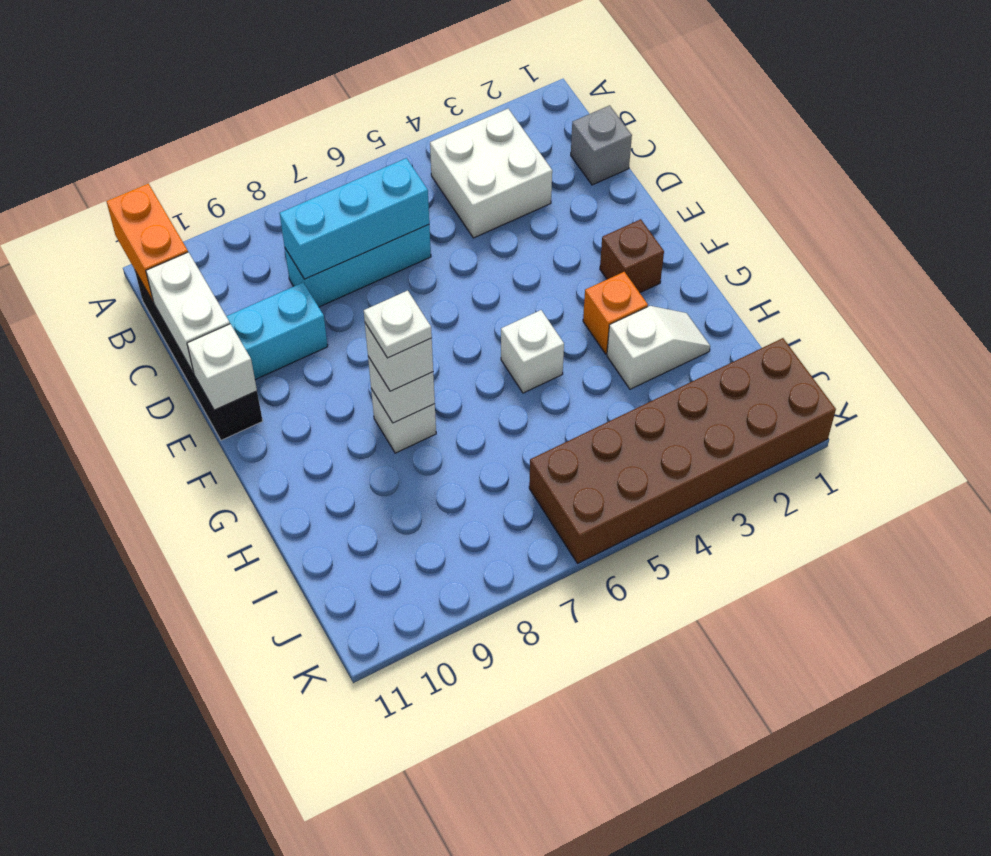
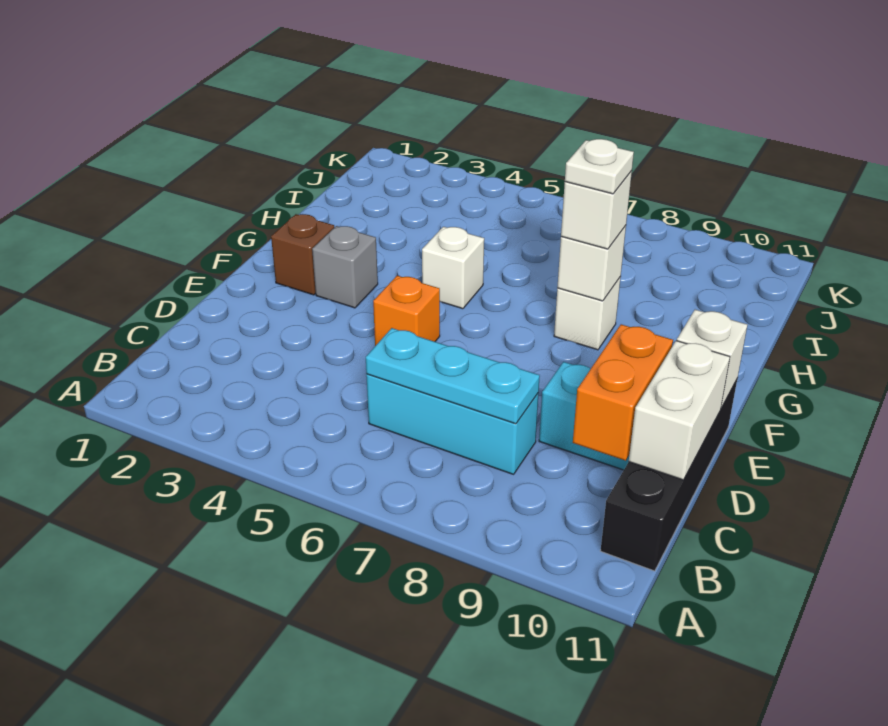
orange 1x2 brick [106,183,188,301] -> orange 1x2 brick moved to [573,324,673,461]
white 2x2 brick [430,109,552,238] -> none
grey 1x1 brick [571,105,632,185] -> grey 1x1 brick moved to [312,226,378,308]
cyan 1x3 brick [280,158,429,279] -> cyan 1x3 plate [366,328,540,424]
orange 1x1 brick [583,272,648,354] -> orange 1x1 brick moved to [373,276,440,346]
white 1x2 slope [607,306,710,389] -> none
brown 2x6 brick [529,338,836,563] -> none

